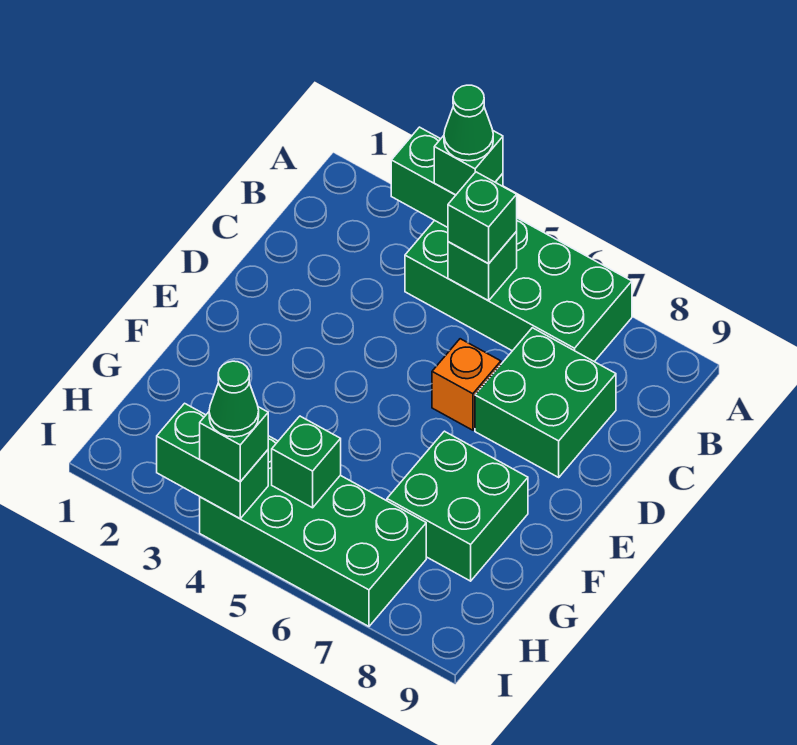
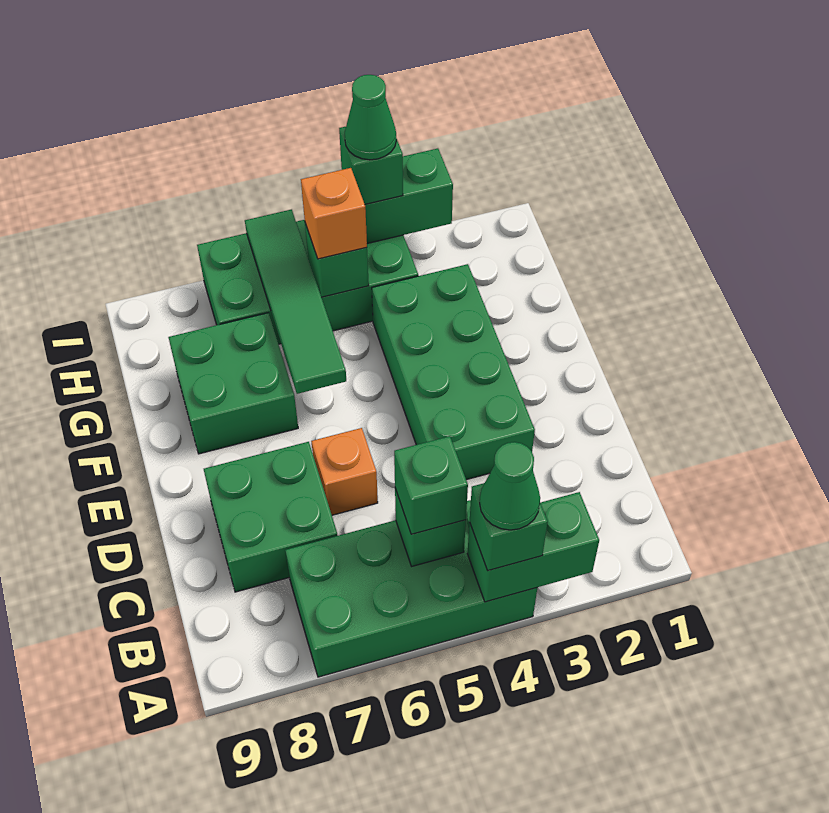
none -> green 2x4 brick [372,264,535,480]
none -> green 1x4 tile [245,209,346,394]
none -> orange 1x1 brick [301,168,367,259]

